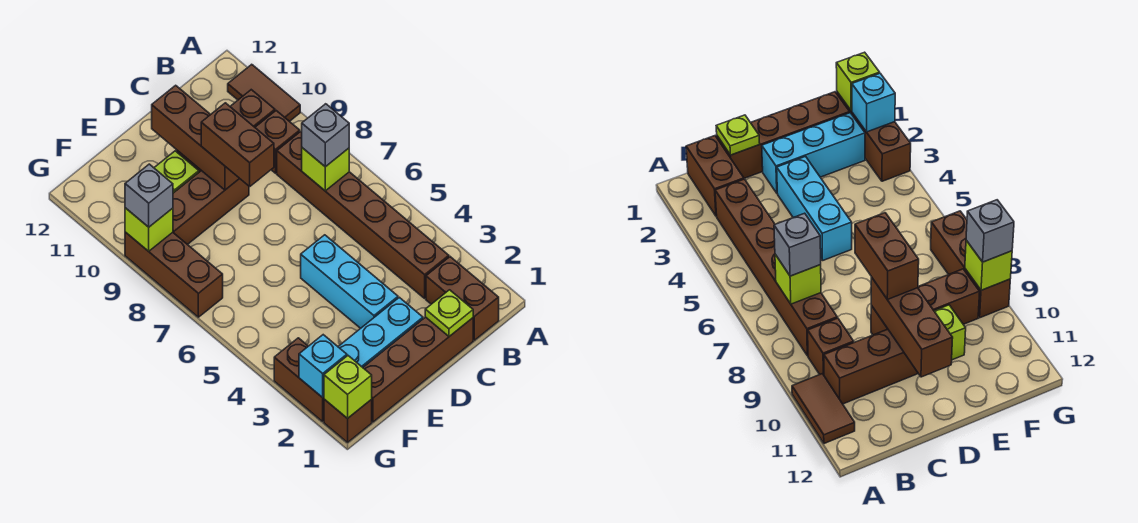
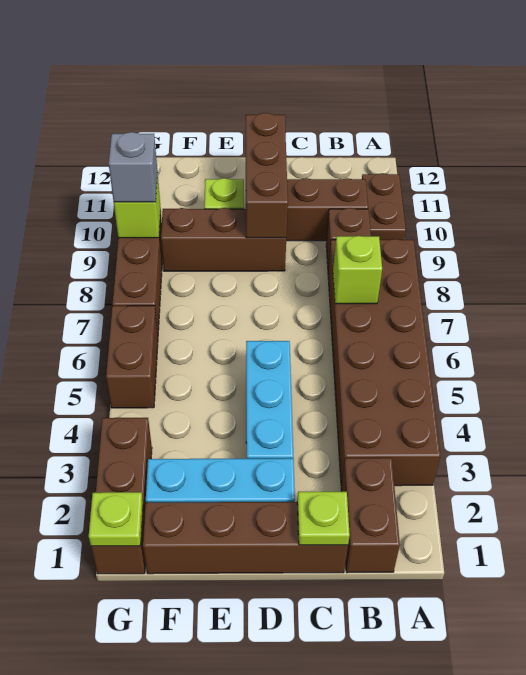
brown 1x2 tile [228,64,300,121] -> brown 1x2 plate [362,173,406,240]
brown 1x6 brick [277,132,449,298] -> brown 2x6 brick [328,239,440,486]
grey 1x1 brick [302,104,349,167] -> none
brown 1x2 brick [201,103,274,186] -> brown 1x2 brick moved to [106,306,158,408]
lime 1x1 brick [324,356,372,419] -> lime 1x1 plate [89,492,143,546]
cyan 1x1 brick [299,335,347,398] -> none

